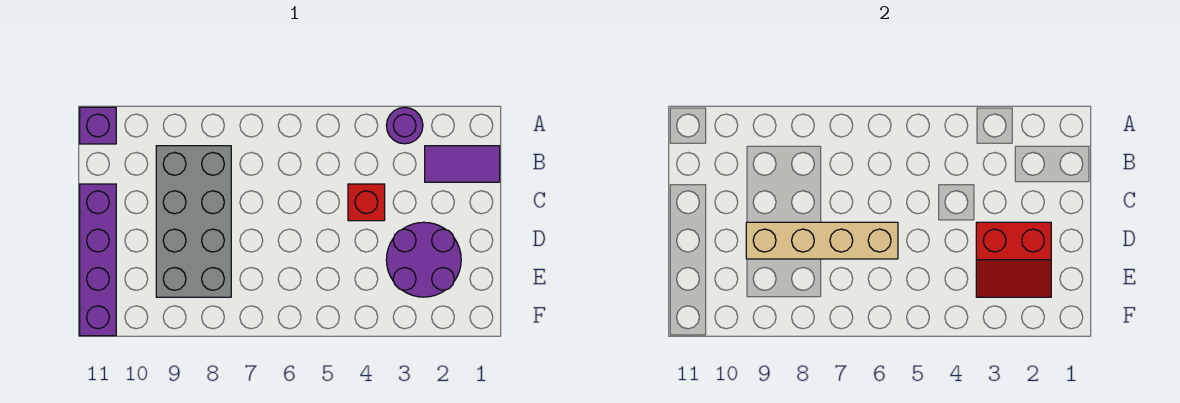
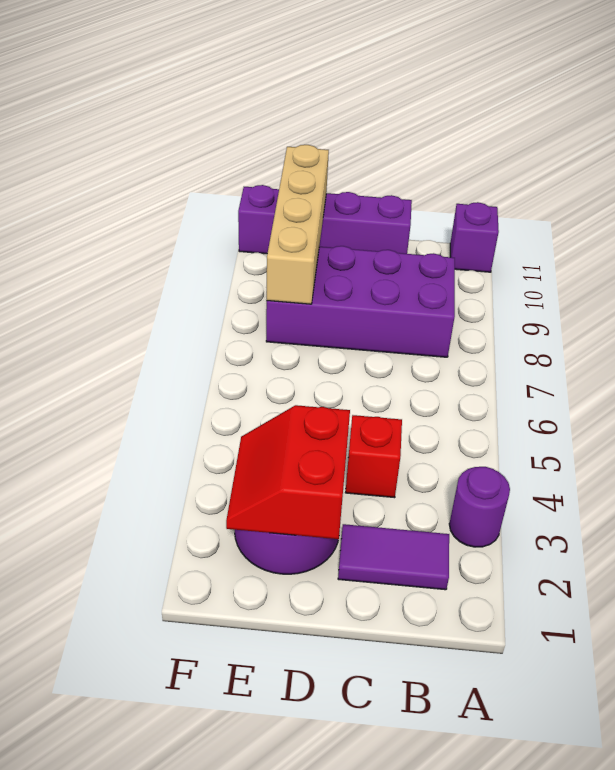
purple 1x2 tile [425,146,500,182] -> purple 1x2 tile turned to [338,524,449,590]
grey 2x4 brick [156,146,231,297] -> purple 2x4 brick [266,246,455,357]
tan 1x4 brick [746,222,898,259] -> tan 1x4 brick moved to [267,145,329,304]

